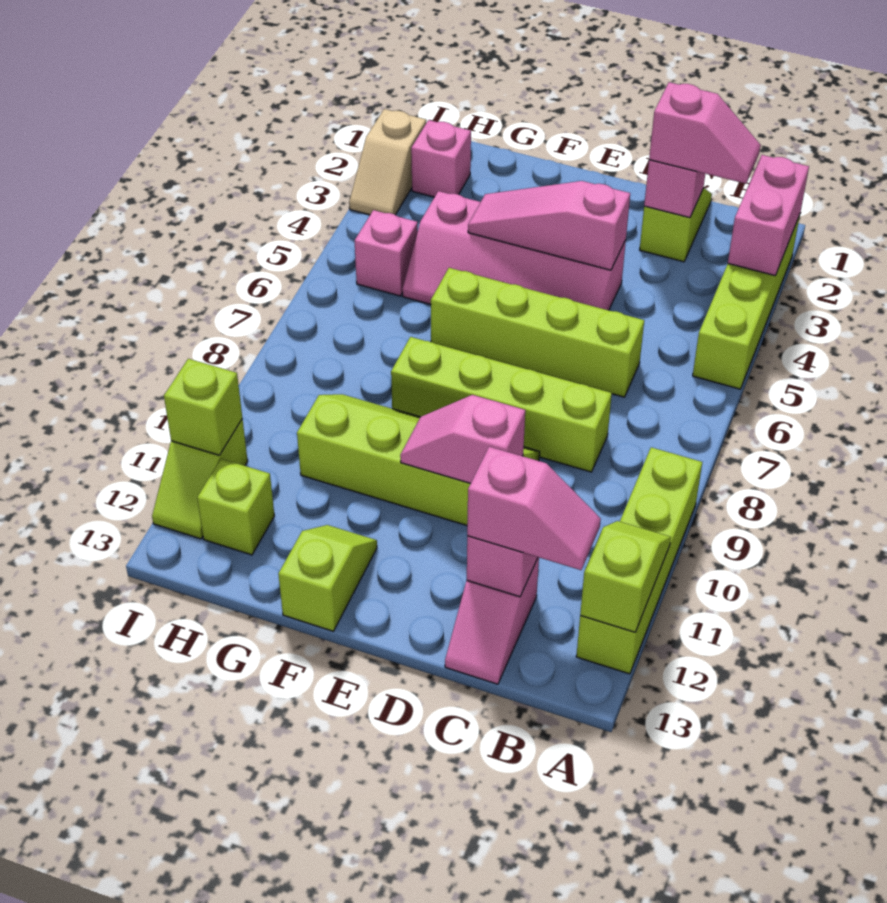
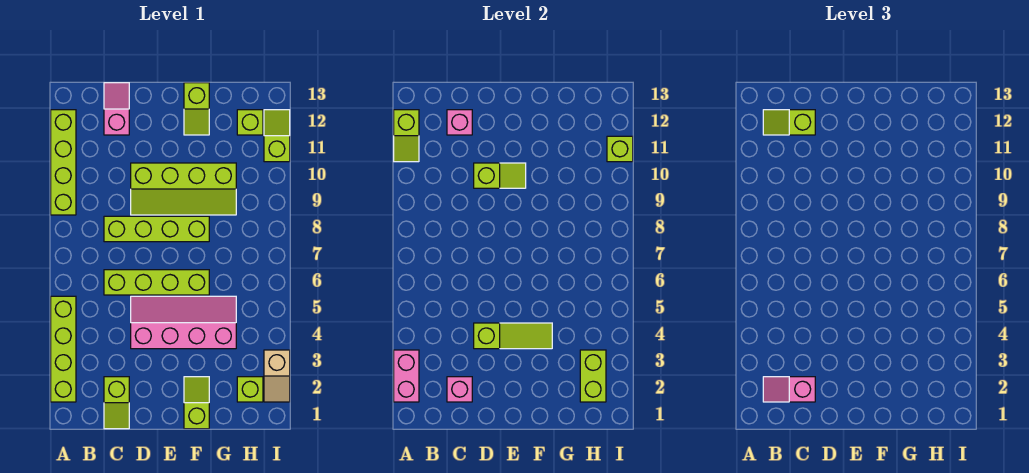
pink 1x2 slope [467,447,601,570] -> lime 1x2 slope [763,110,815,135]
pink 1x3 slope [468,181,630,270] -> lime 1x3 slope [474,323,552,349]
pink 1x2 slope [400,395,525,483] -> lime 1x2 slope [474,163,526,188]
none -> lime 1x2 slope [184,377,209,429]
pink 1x1 brick [411,120,471,197] -> lime 1x1 brick [237,377,263,402]
none -> lime 1x2 brick [580,350,606,402]
pink 1x1 brick [355,210,418,296] -> none
tan 1x2 slope [349,109,426,215] -> tan 1x2 slope turned to [264,350,290,402]

